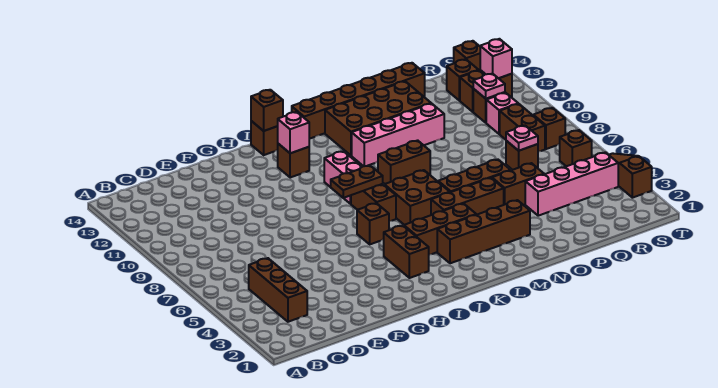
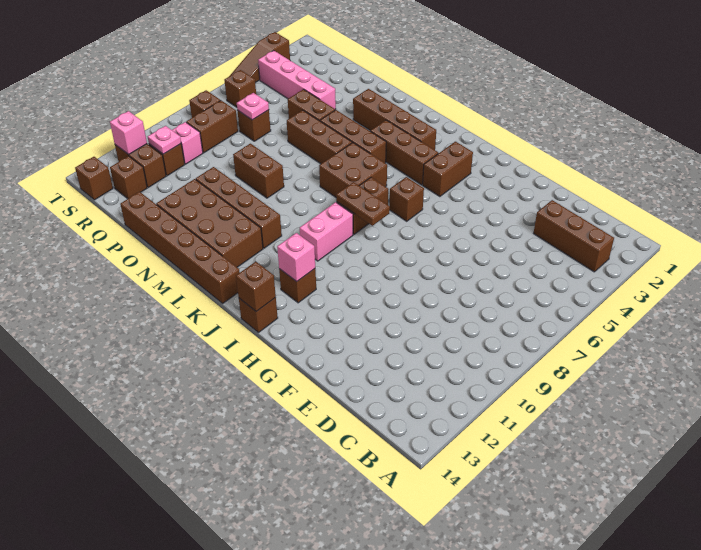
brown 1x3 brick [249,258,307,322] -> brown 1x3 brick turned to [533,200,614,272]
brown 1x2 brick [378,140,430,184] -> brown 1x2 brick moved to [233,144,284,198]
pink 1x4 brick [352,104,444,166] -> brown 1x4 brick [196,167,282,248]

